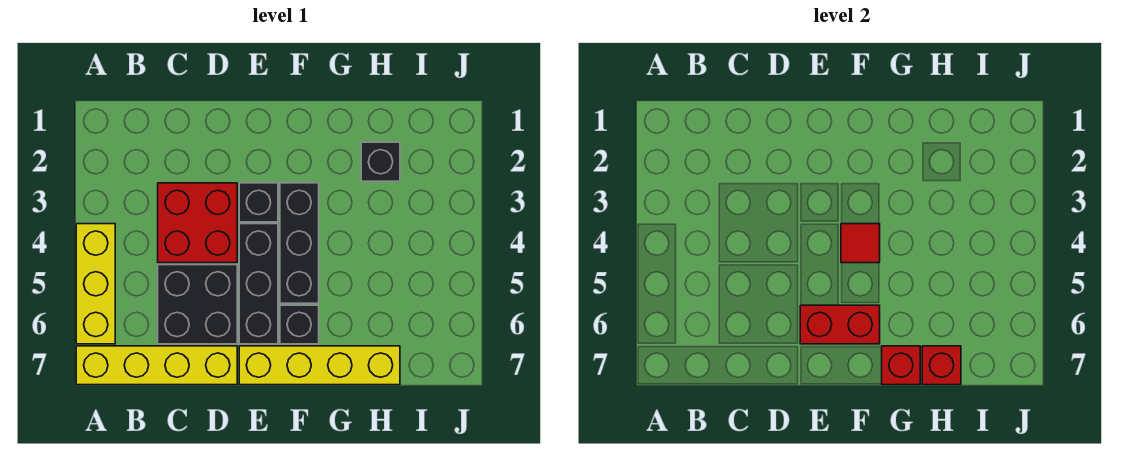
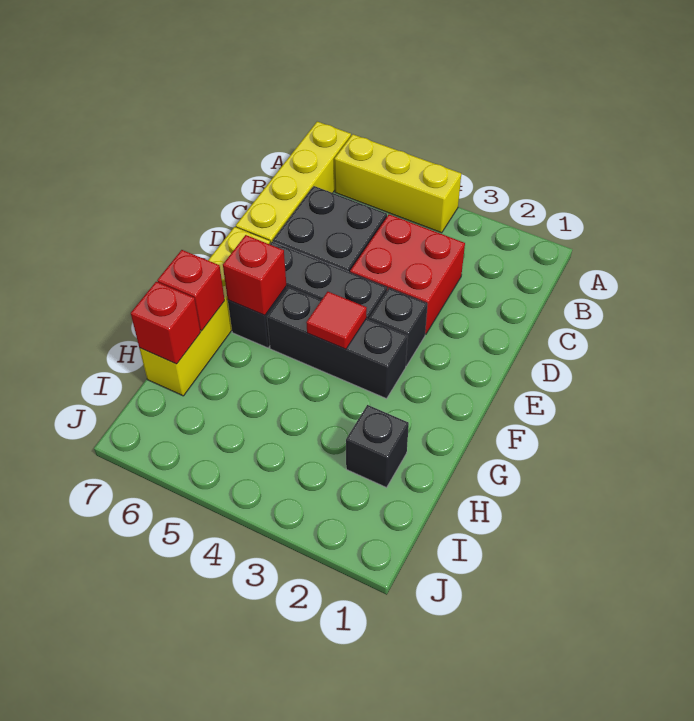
red 1x2 brick [800,305,880,344] -> red 1x1 brick [223,235,286,315]

